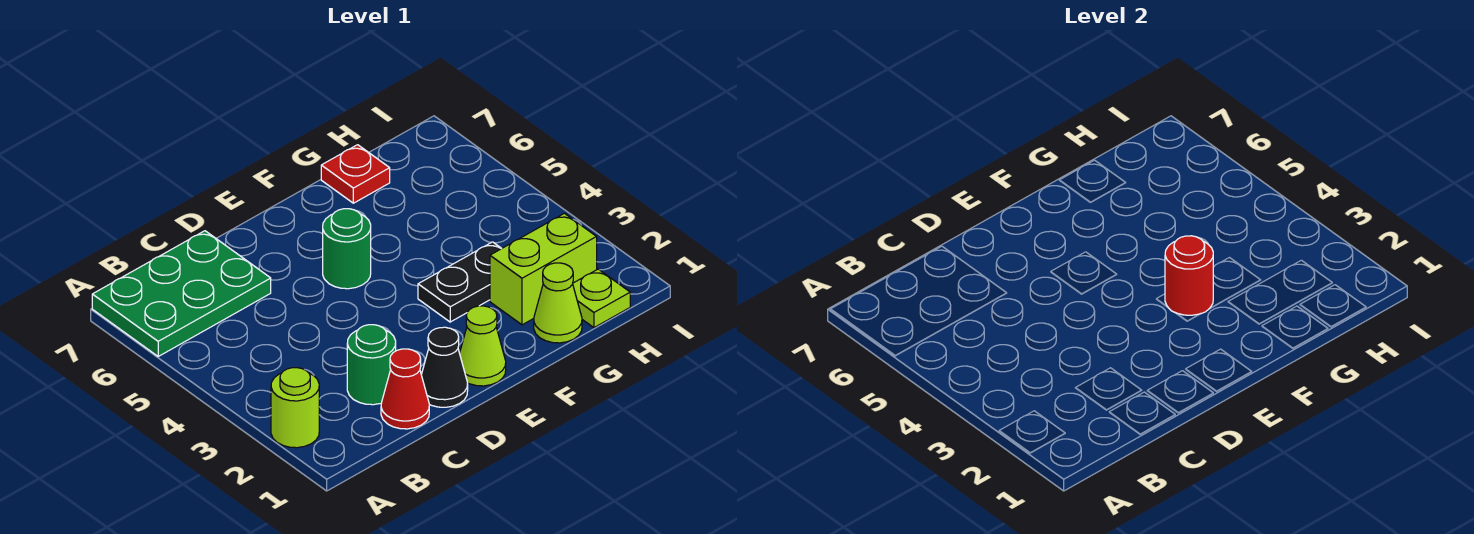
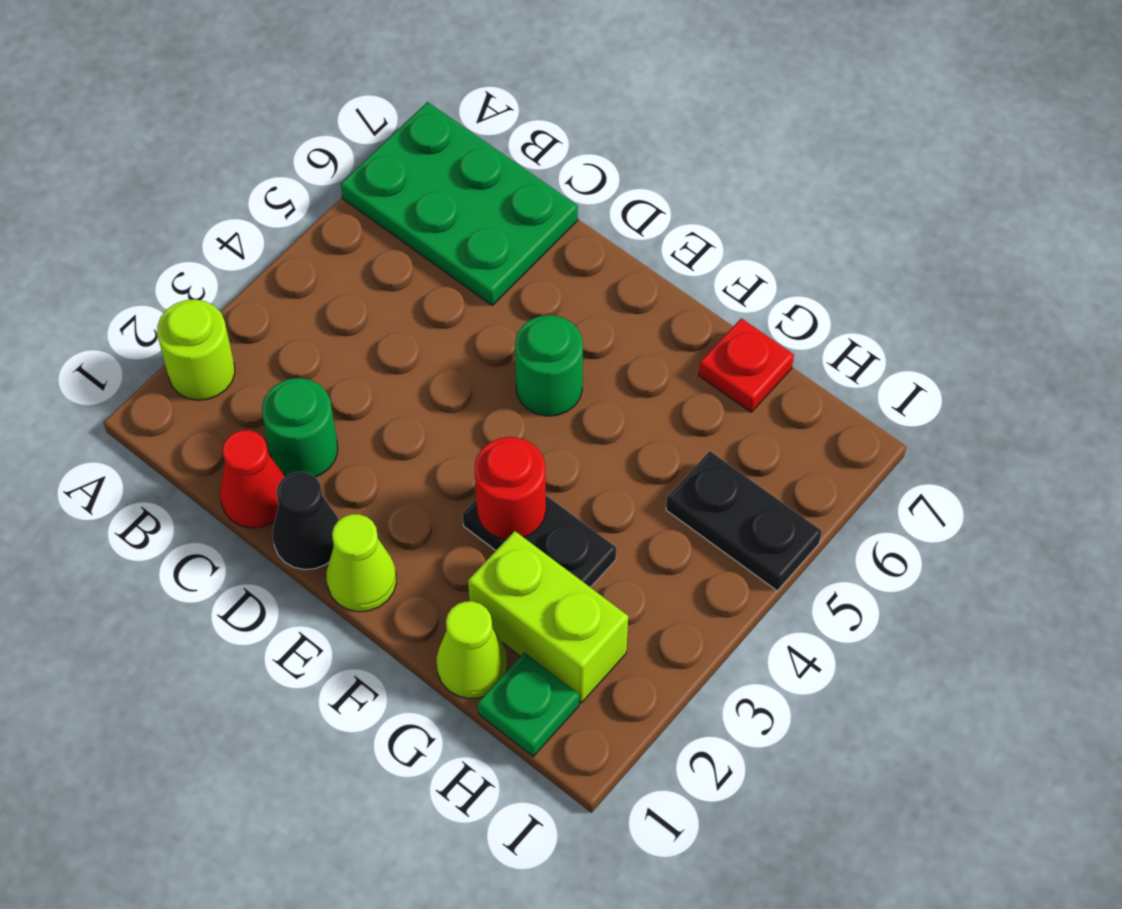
lime 1x1 plate [573,269,630,328] -> green 1x1 plate [478,652,579,757]
none -> black 1x2 plate [666,451,822,591]

